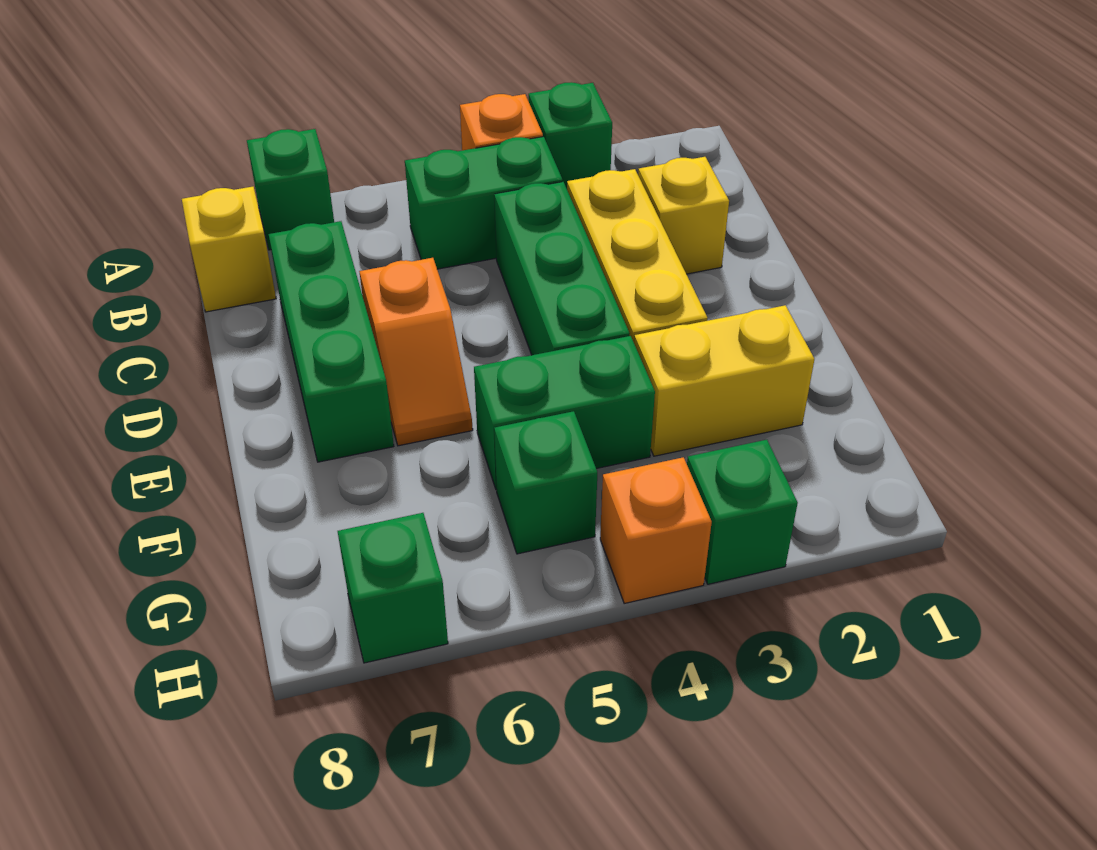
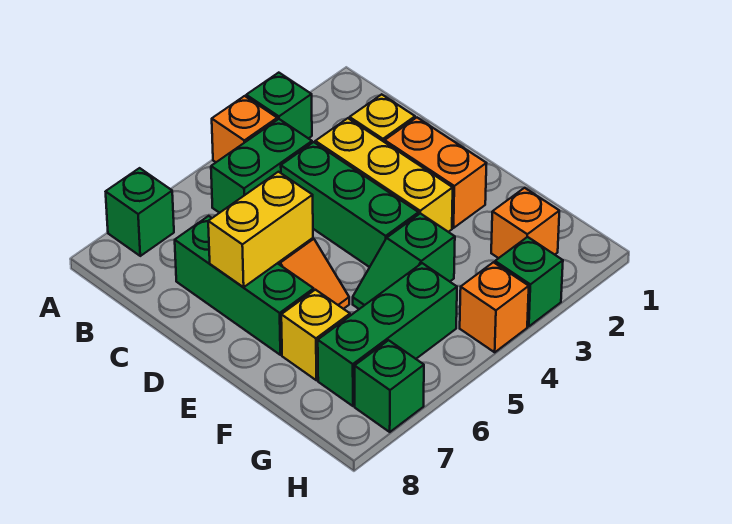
yellow 1x1 brick [182,187,276,312] -> yellow 1x1 brick moved to [281,290,350,380]
none -> orange 1x2 brick [385,118,486,228]
yellow 1x2 brick [634,305,814,456] -> yellow 1x2 brick moved to [208,172,313,287]
green 1x2 brick [474,336,655,490] -> green 1x2 slope [353,213,455,309]
none -> orange 1x1 brick [491,188,559,258]
green 1x1 brick [494,411,597,554] -> green 1x3 brick [318,263,457,406]

